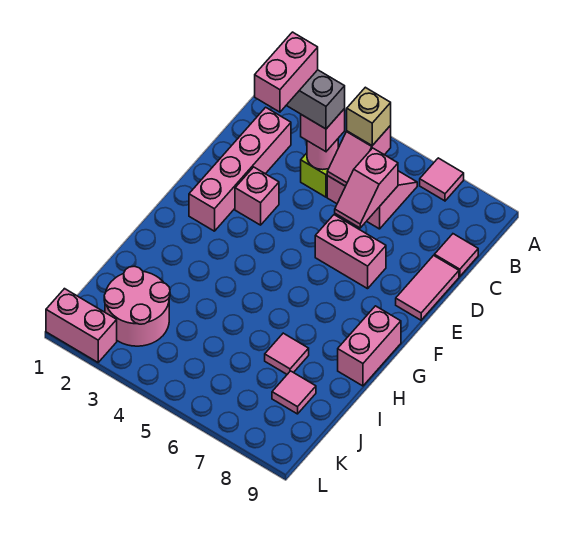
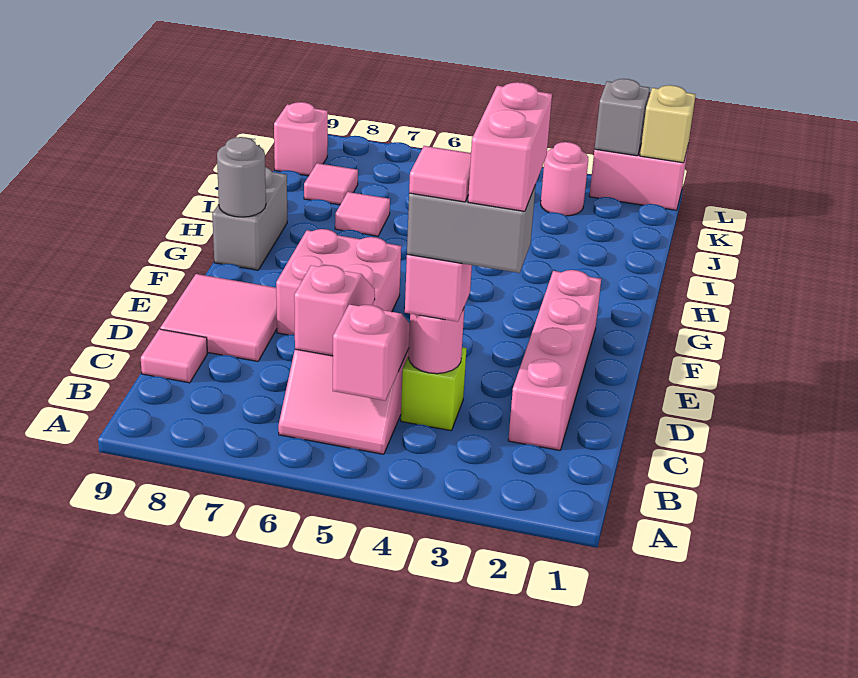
pink 1x1 tile [420,158,464,201] -> pink 1x1 tile moved to [409,146,471,202]
tan 1x1 brick [347,87,391,146] -> tan 1x1 brick moved to [640,85,696,163]
pink 1x2 tile [396,255,459,320] -> pink 2x2 tile [160,274,277,361]
pink 1x1 brick [235,167,279,225] -> pink 1x1 brick moved to [274,102,328,176]
pink 1x2 brick [315,215,386,289] -> pink 2x2 brick [276,229,401,335]
pink 1x2 brick [338,306,401,386] -> grey 1x2 brick [212,167,287,270]
none -> grey 1x1 round brick [217,137,266,217]
pink 2x2 round brick [104,266,170,346] -> pink 1x1 round brick [541,142,588,216]
none -> grey 1x1 brick [595,79,650,156]

